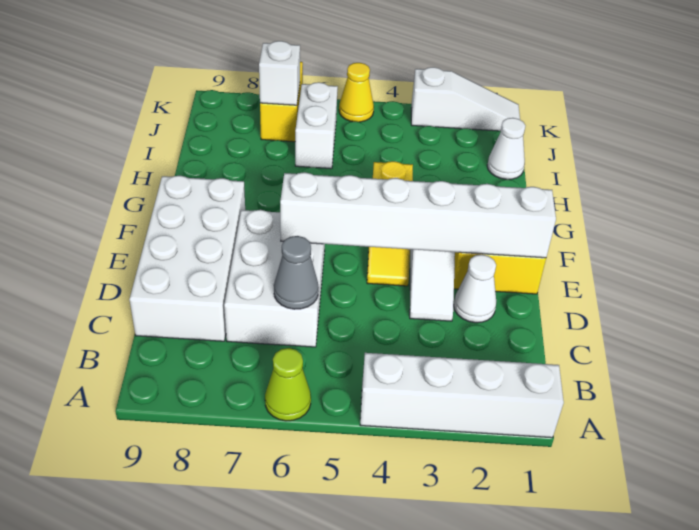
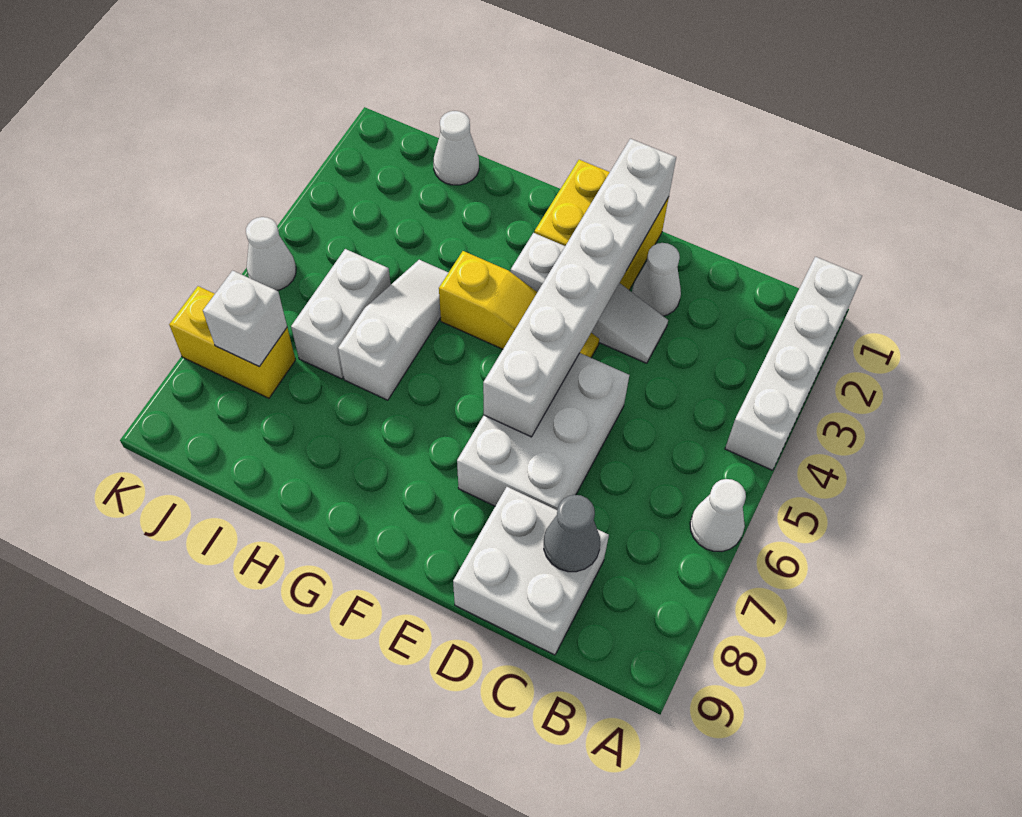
lime 1x1 cone [265,348,311,421] -> white 1x1 cone [690,479,746,552]
white 2x3 brick [224,210,325,347] -> white 2x3 brick turned to [457,353,629,510]
grey 1x1 cone [274,236,319,309] -> grey 1x1 cone moved to [544,495,600,572]
white 2x4 brick [129,176,245,341] -> white 2x2 brick [453,487,609,655]
white 1x2 brick [295,82,338,169] -> white 1x2 brick turned to [291,249,391,379]
white 1x3 slope [411,67,520,131] -> white 1x3 slope moved to [338,260,449,400]
yellow 1x1 cone [339,63,374,122] -> white 1x1 cone [246,217,296,290]

